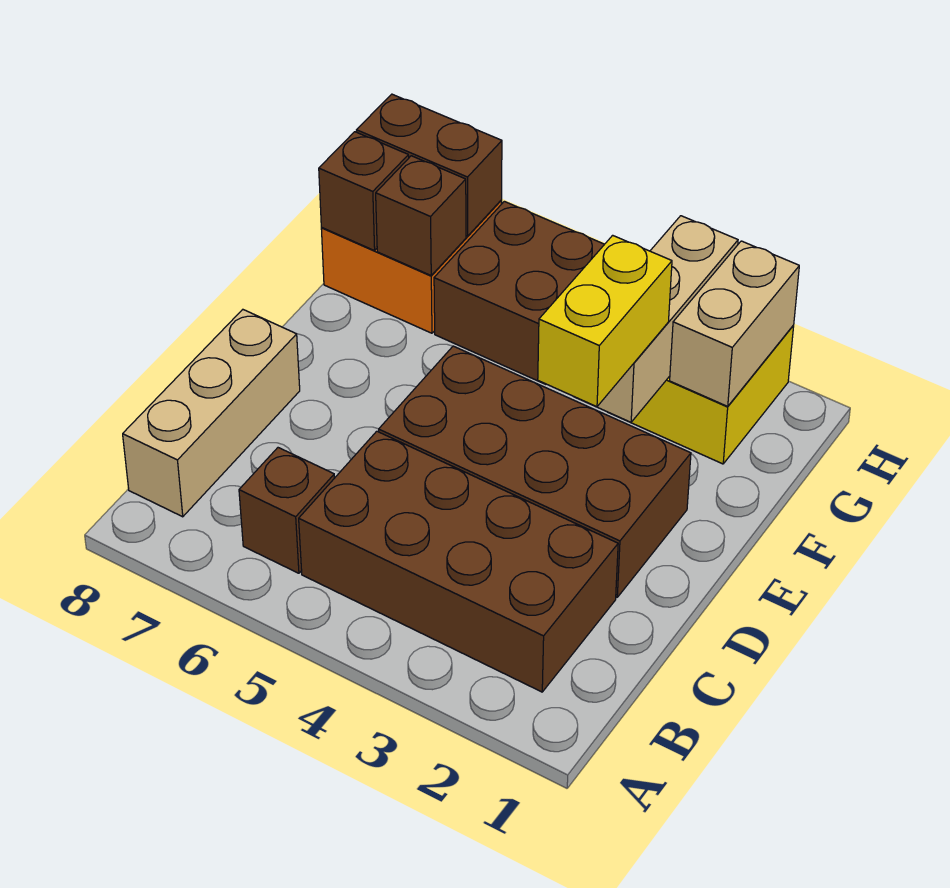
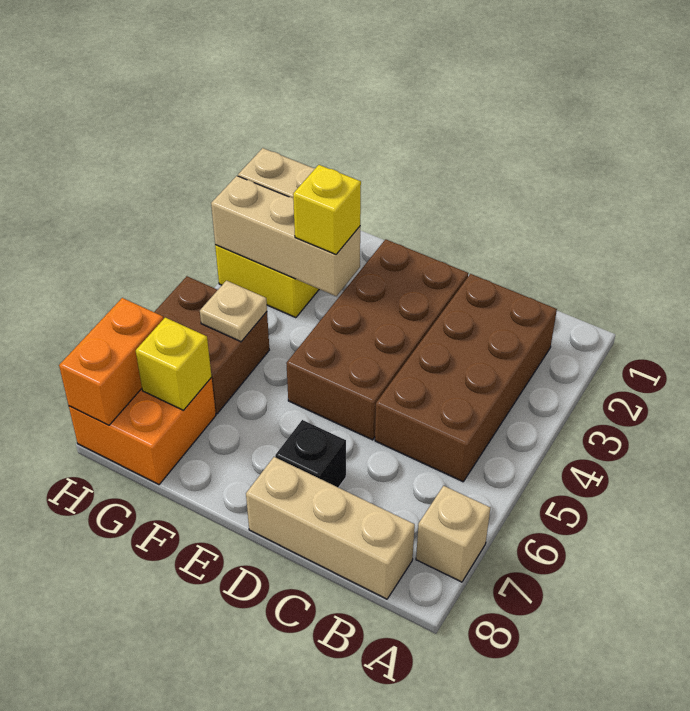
none -> tan 1x1 brick [416,486,490,582]
brown 1x1 brick [239,448,334,573] -> none
none -> black 1x1 brick [275,420,346,488]
yellow 1x2 brick [538,235,672,407] -> yellow 1x1 brick [293,165,361,254]
none -> tan 1x1 plate [200,281,267,342]
brown 1x1 brick [376,156,466,276] -> yellow 1x1 brick [136,318,212,410]
brown 1x1 brick [319,132,409,251] -> none
brown 1x2 brick [357,94,502,236] -> orange 1x2 brick [59,298,163,425]

